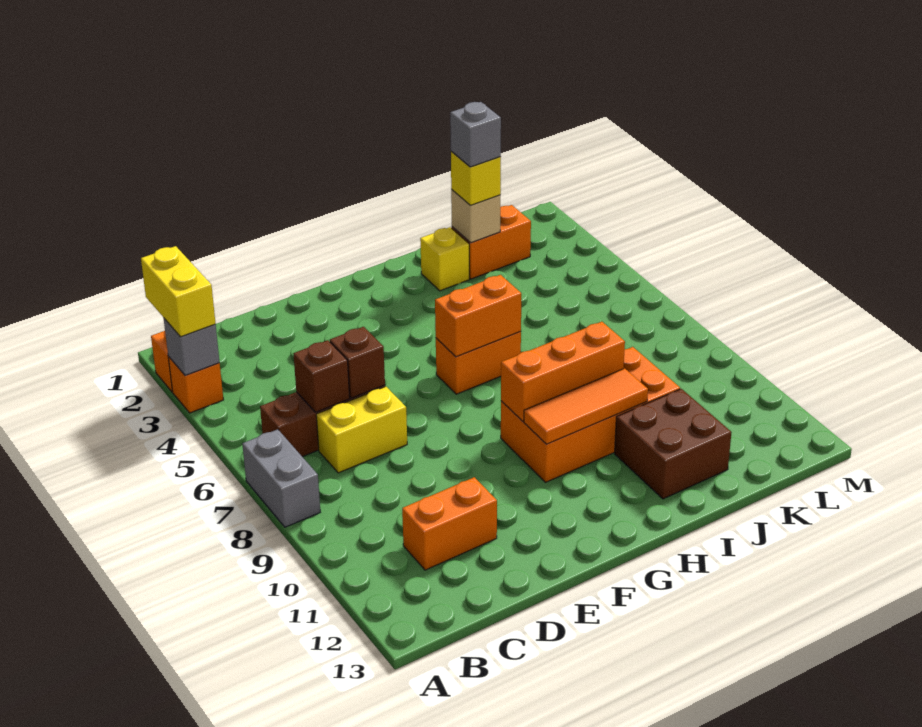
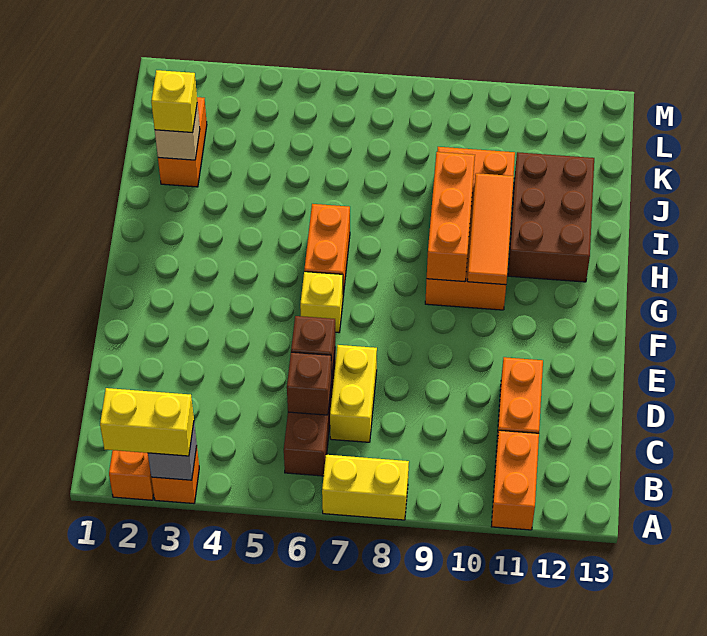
grey 1x2 brick [243,429,320,527] -> yellow 1x2 brick [322,455,409,520]
orange 1x2 brick [435,275,521,357] -> orange 1x2 brick moved to [491,430,539,530]
yellow 1x1 brick [420,227,469,291] -> yellow 1x1 brick moved to [300,272,343,332]
brown 2x2 brick [615,389,731,499] -> brown 2x3 brick [508,152,594,282]
grey 1x1 brick [450,102,501,167] -> none

